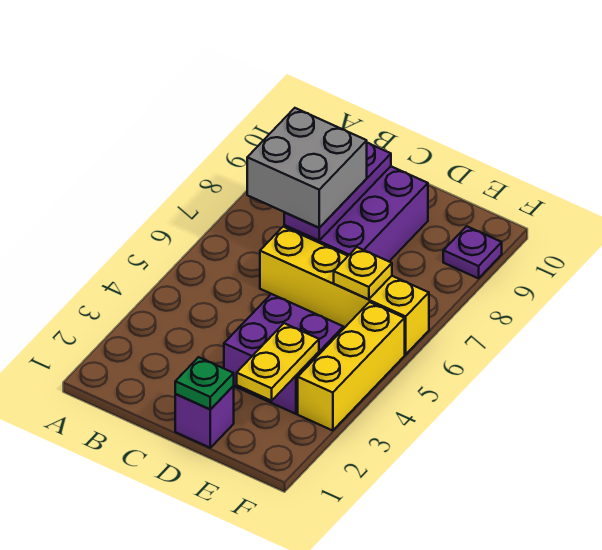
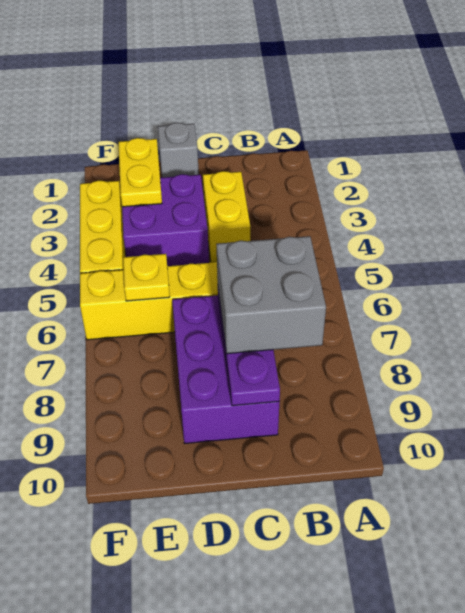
none -> yellow 1x2 brick [203,171,250,263]
purple 1x1 brick [175,386,234,448] -> grey 1x1 brick [158,123,199,177]
green 1x1 plate [175,357,234,410] -> none
purple 1x1 plate [443,226,502,278] -> none

